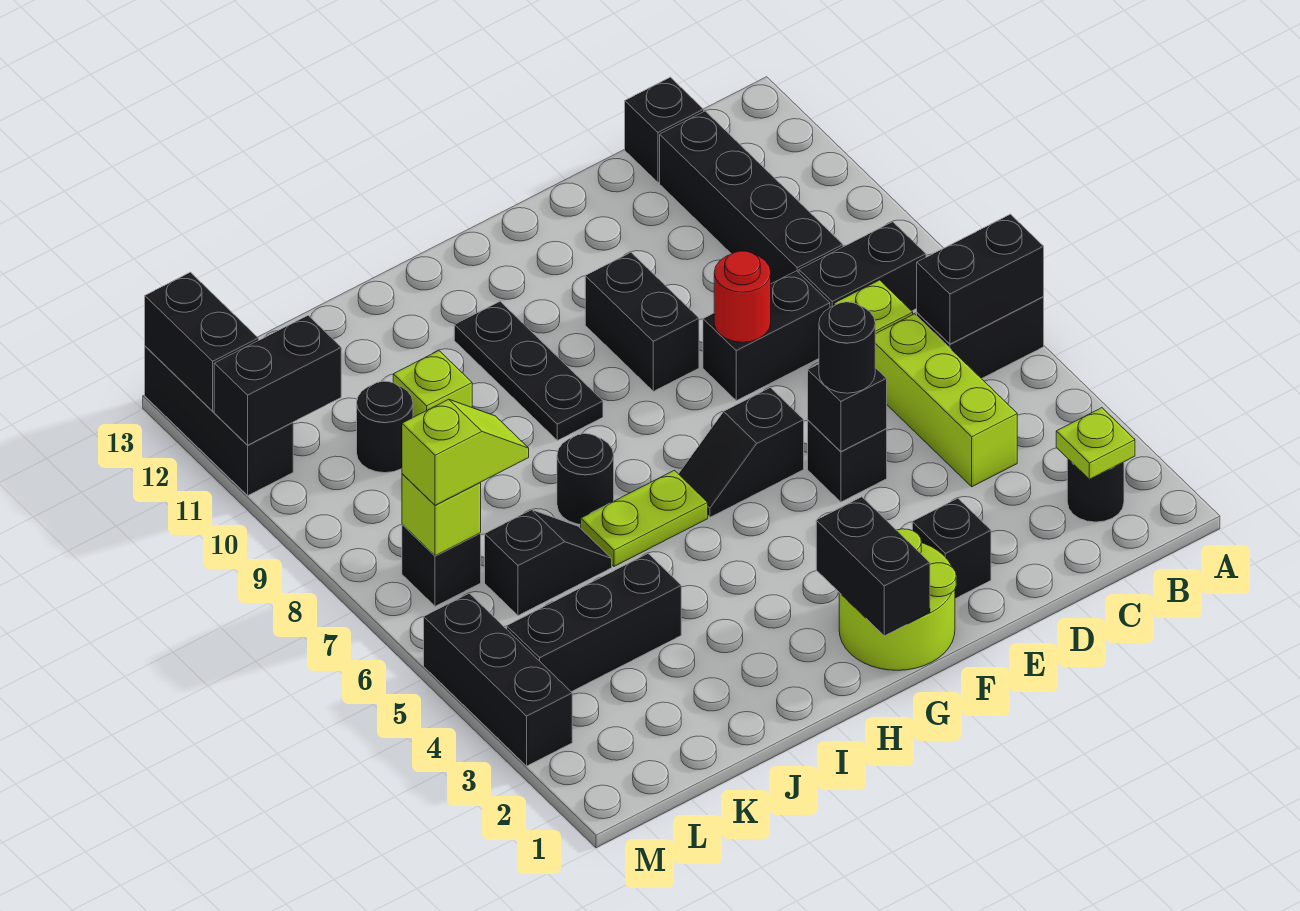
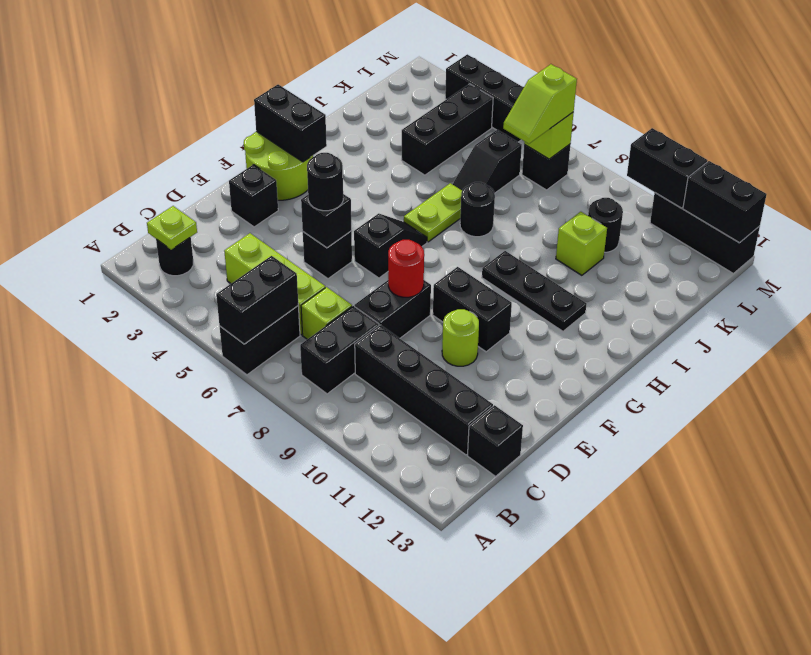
none -> lime 1x1 round brick [442,309,479,366]
black 1x2 brick [214,315,341,445] -> black 1x2 brick turned to [627,128,708,208]

